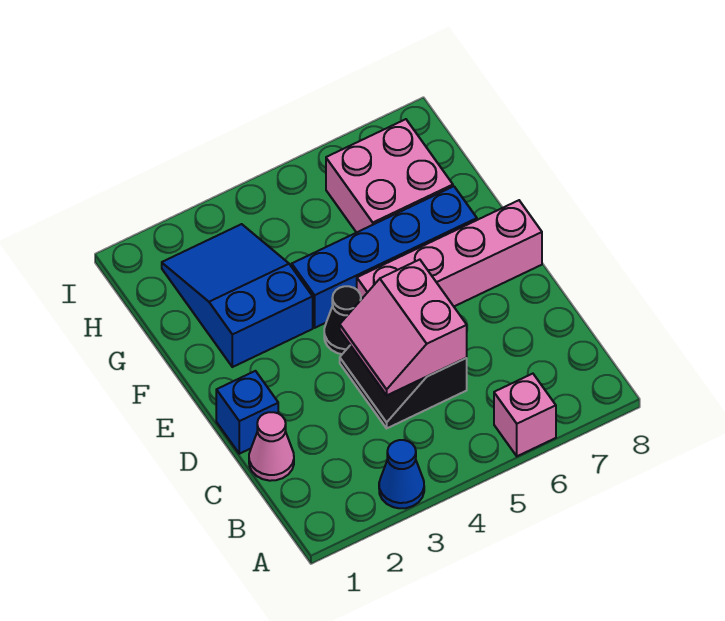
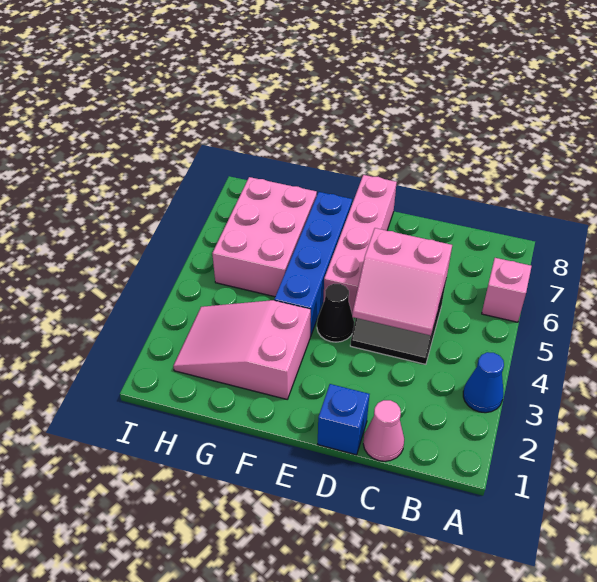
blue 2x3 slope [162,224,313,367] -> pink 2x3 slope [173,300,311,399]
pink 2x2 brick [326,119,453,233] -> pink 2x3 brick [212,177,317,297]

